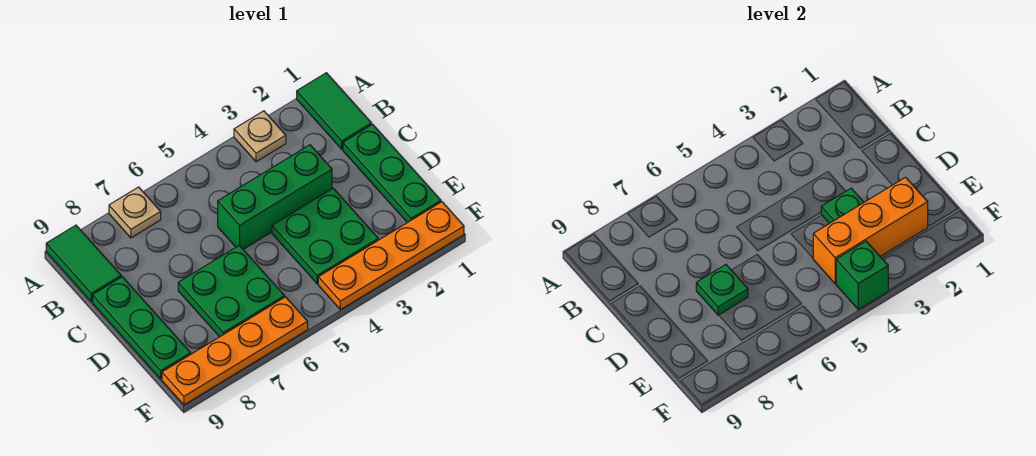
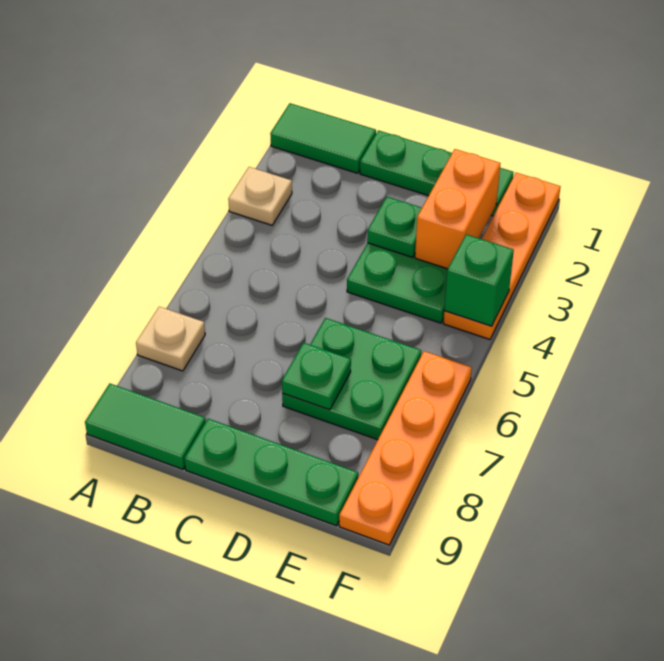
green 1x3 brick [218,145,332,249] -> none
orange 1x3 brick [813,177,928,284] -> orange 1x2 brick [415,149,500,269]

